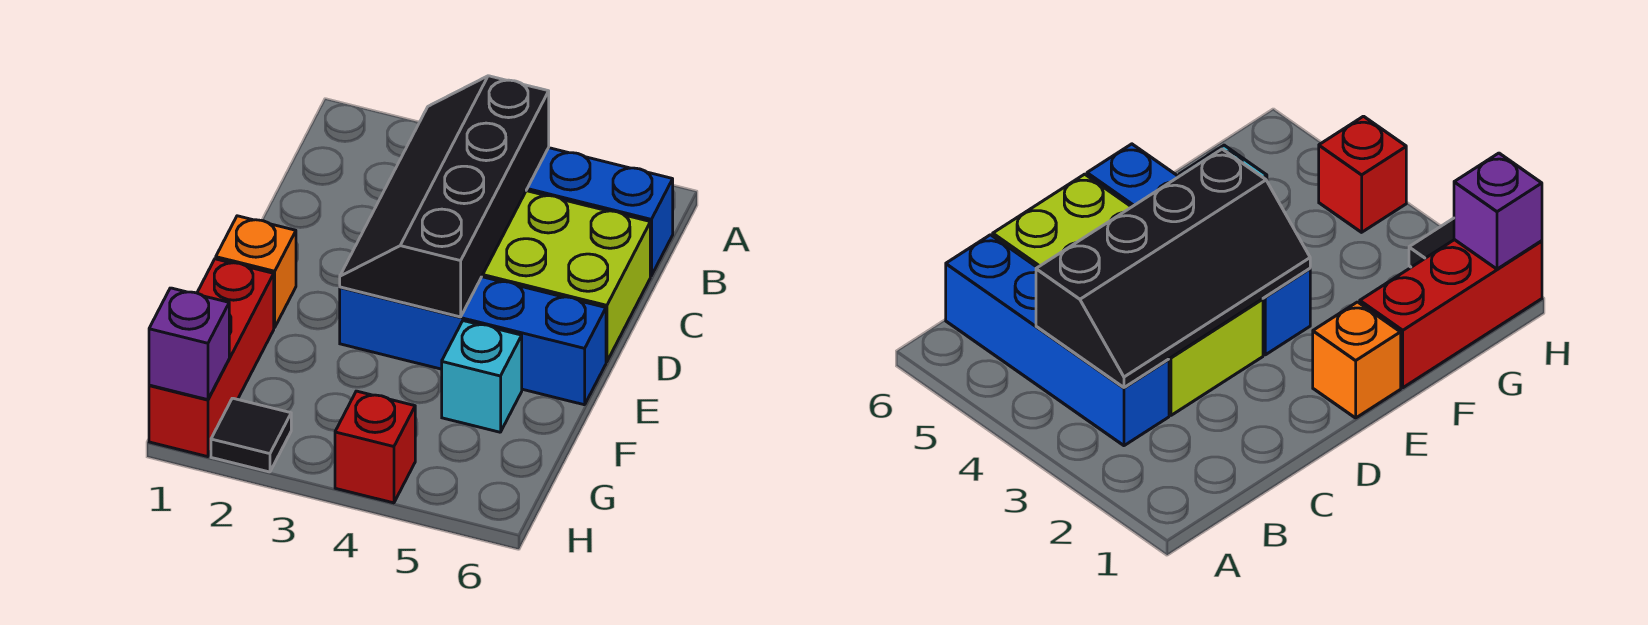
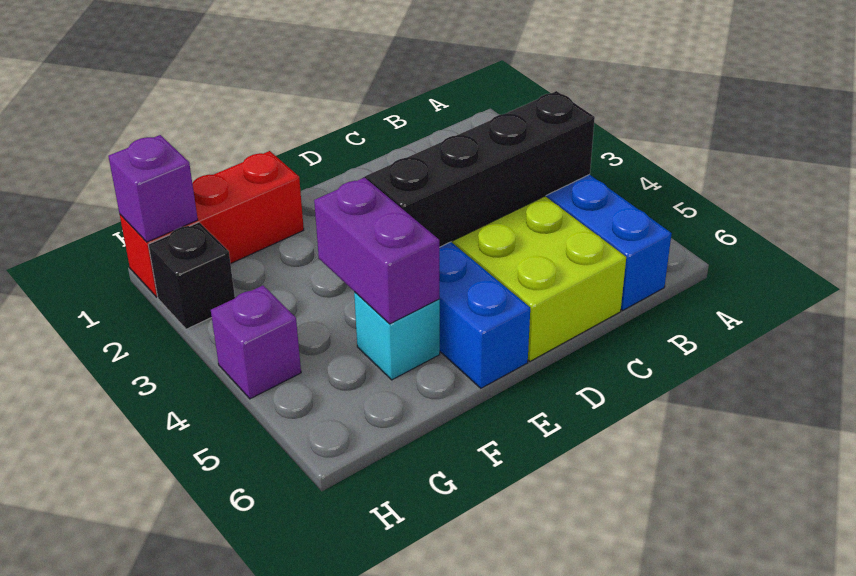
orange 1x1 brick [216,216,296,328] -> none
none -> purple 1x2 brick [314,178,439,324]
black 1x1 tile [211,398,291,472] -> black 1x1 brick [148,222,235,329]
red 1x1 brick [335,391,415,503] -> purple 1x1 brick [211,285,301,399]

